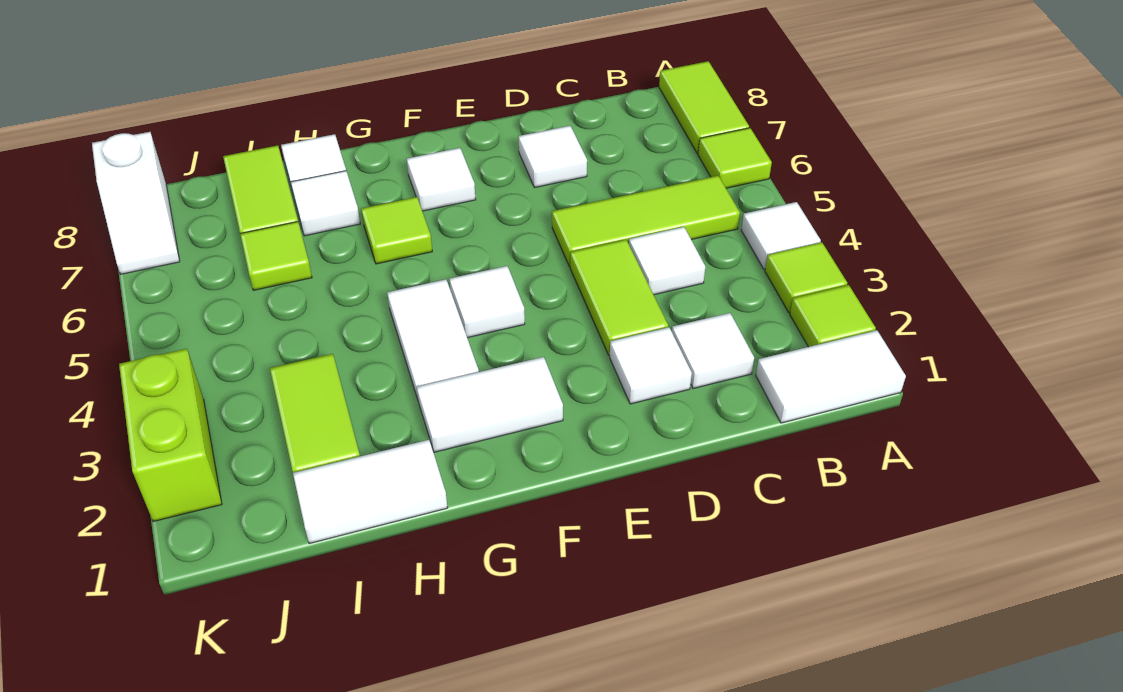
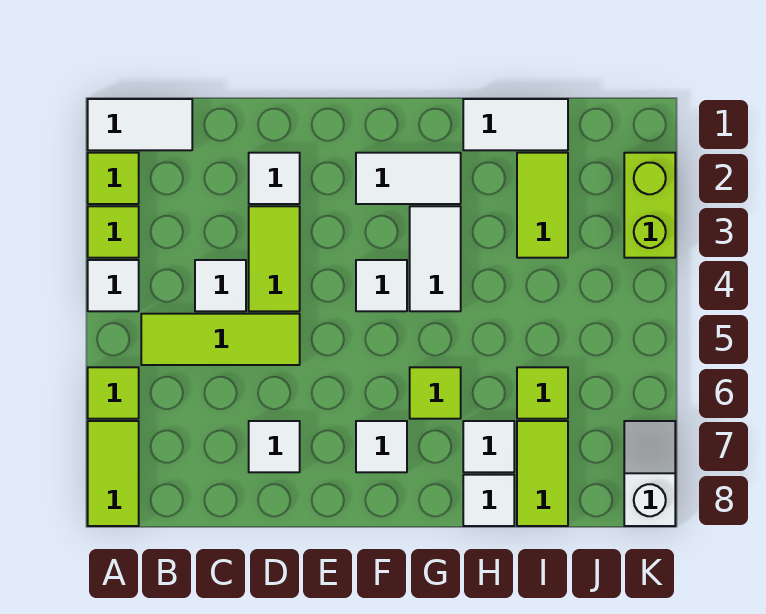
white 1x1 tile [672,313,754,388] -> none

